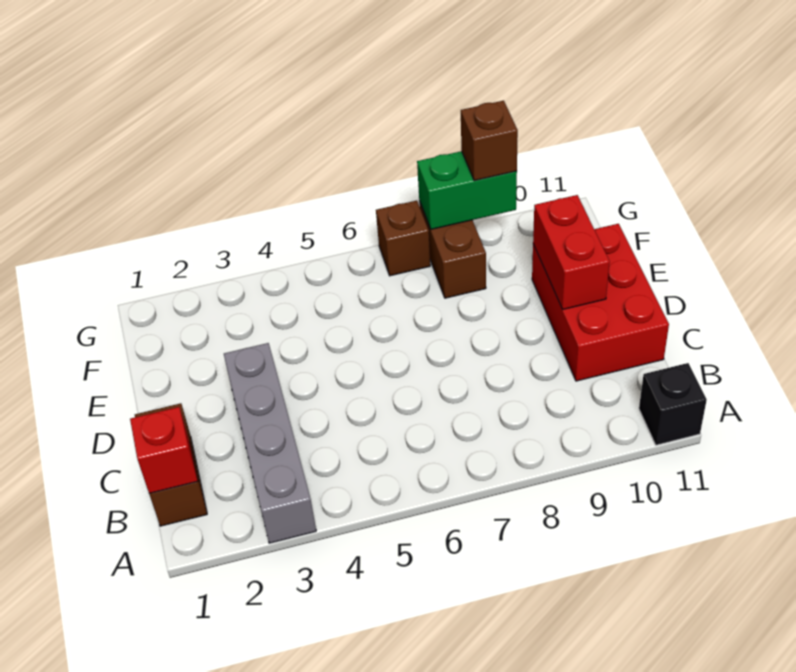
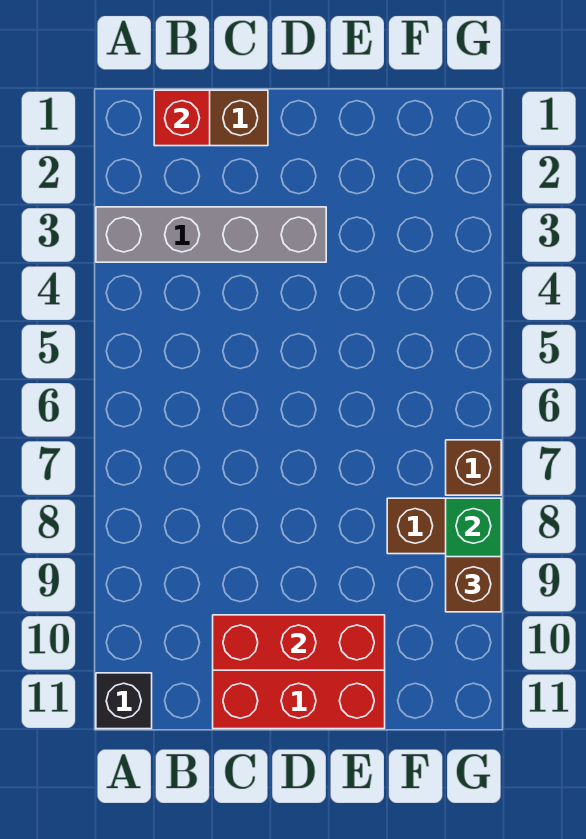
red 1x2 brick [533,195,610,309] -> red 1x3 brick [213,615,385,670]

